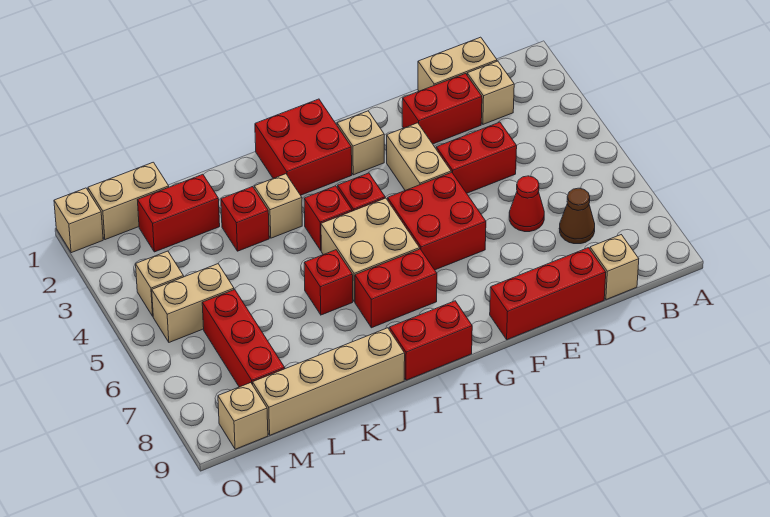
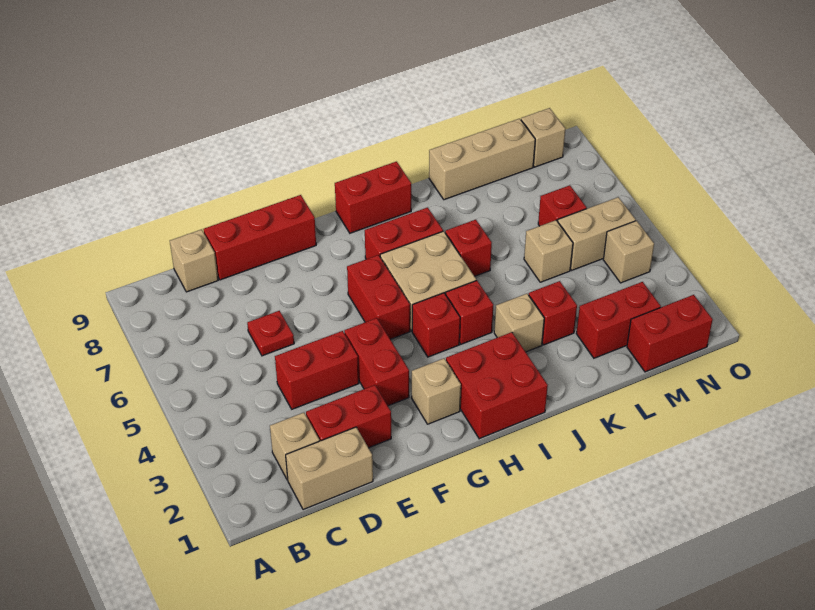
brown 1x1 cone [559,188,595,244] -> none
red 1x1 cone [509,176,544,232] -> red 1x1 plate [247,311,294,356]
tan 1x2 brick [387,123,451,190] -> red 1x2 brick [344,318,409,406]
red 2x2 brick [388,172,486,270] -> red 1x2 brick [347,255,410,339]
tan 1x4 brick [253,328,405,435] -> tan 1x3 brick [429,119,535,200]
tan 1x2 brick [88,162,169,240] -> red 1x2 brick [627,295,713,372]
red 1x3 brick [202,290,285,387] -> red 1x1 brick [538,185,587,226]
tan 1x1 brick [54,188,103,253] -> tan 1x1 brick moved to [524,220,573,282]

